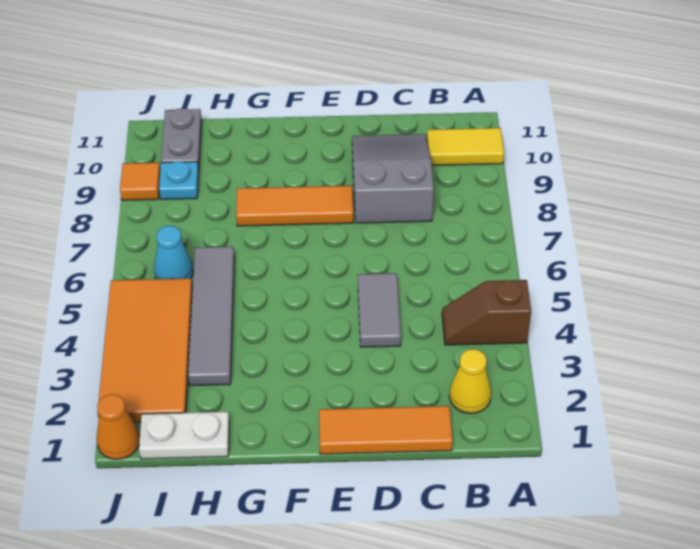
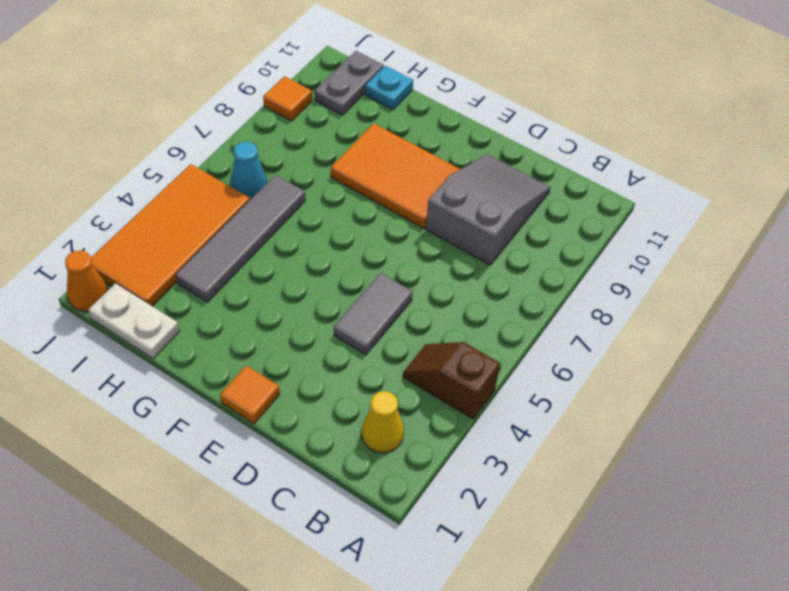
yellow 1x2 tile [427,128,504,165] -> none
orange 1x3 tile [319,406,453,454] -> orange 1x1 tile [220,365,280,424]
orange 1x3 tile [236,186,353,226] -> orange 2x3 tile [331,123,460,228]
cyan 1x1 plate [159,161,199,199] -> cyan 1x1 plate moved to [365,66,413,109]

